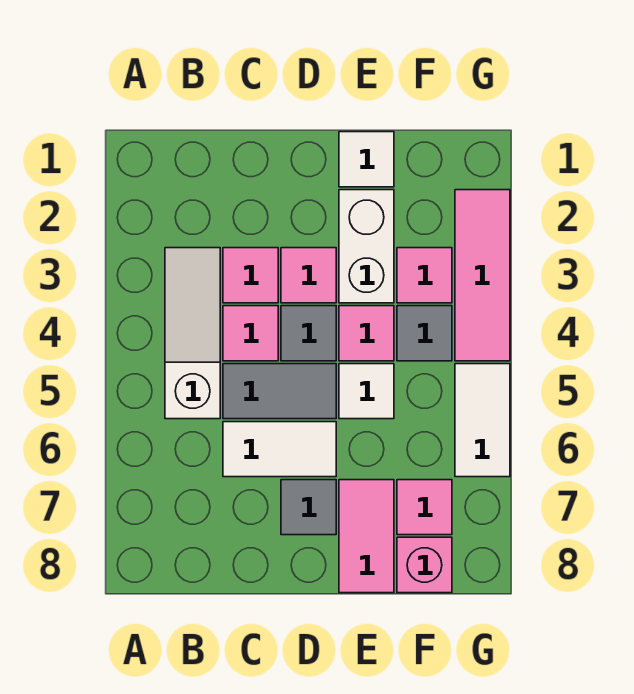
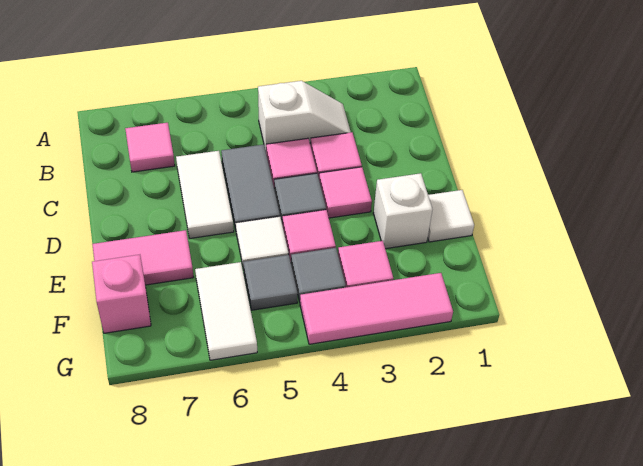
white 1x3 slope [165,248,220,419] -> white 1x2 slope [258,81,351,151]
grey 1x1 tile [281,480,336,535] -> grey 1x1 tile moved to [243,255,298,310]
white 1x2 brick [339,190,394,303] -> white 1x1 brick [373,173,432,249]
pink 1x1 tile [397,480,452,535] -> pink 1x1 tile moved to [125,123,175,172]
white 1x2 tile [455,364,510,477] -> white 1x2 tile turned to [195,262,257,360]

